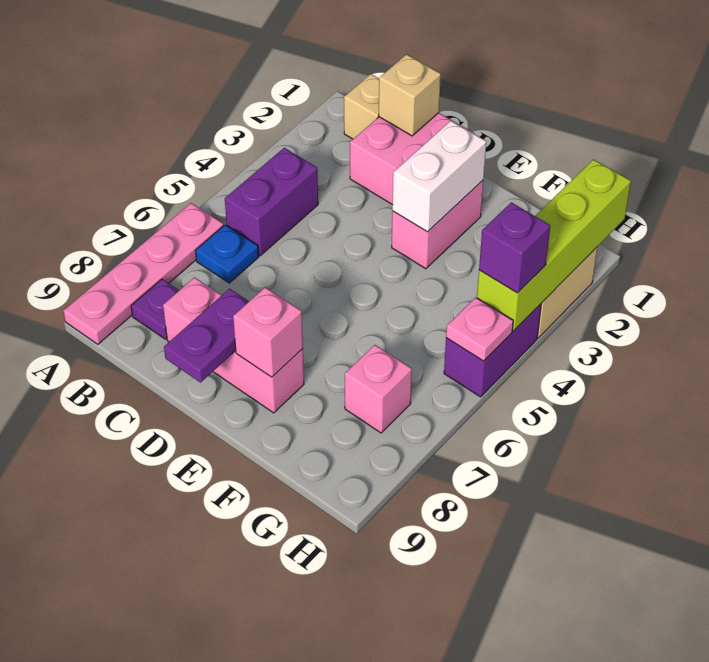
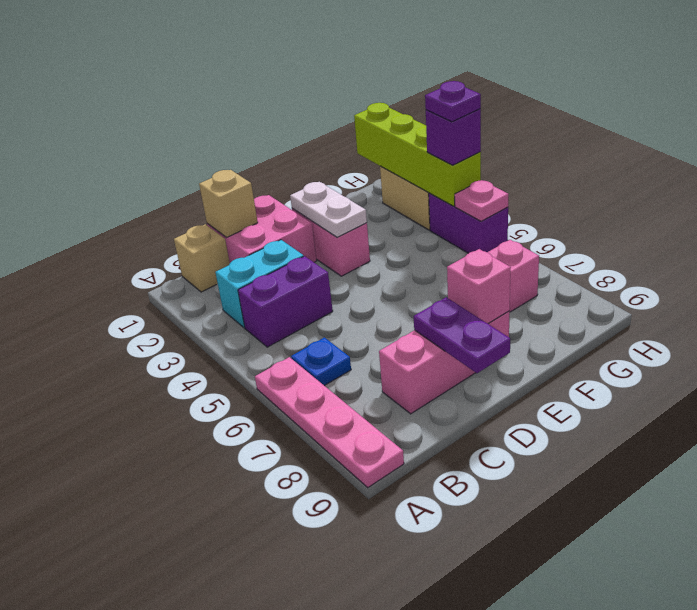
none -> cyan 1x2 brick [215,240,304,328]
purple 1x2 brick [225,148,318,256] -> purple 1x2 brick turned to [238,256,333,347]
purple 1x1 plate [131,279,179,339] -> purple 1x1 plate moved to [425,81,481,122]
white 1x2 brick [392,121,486,232] -> white 1x2 plate [290,182,367,237]

